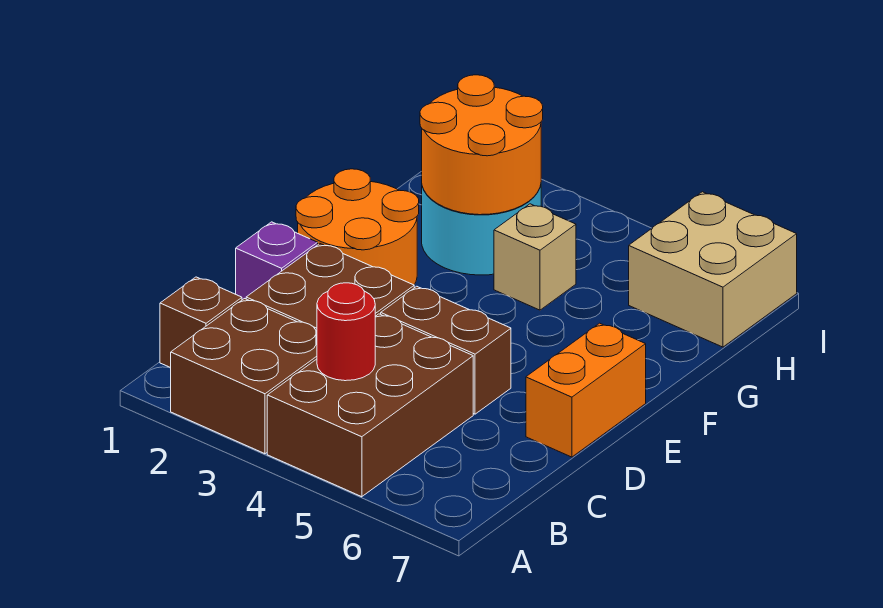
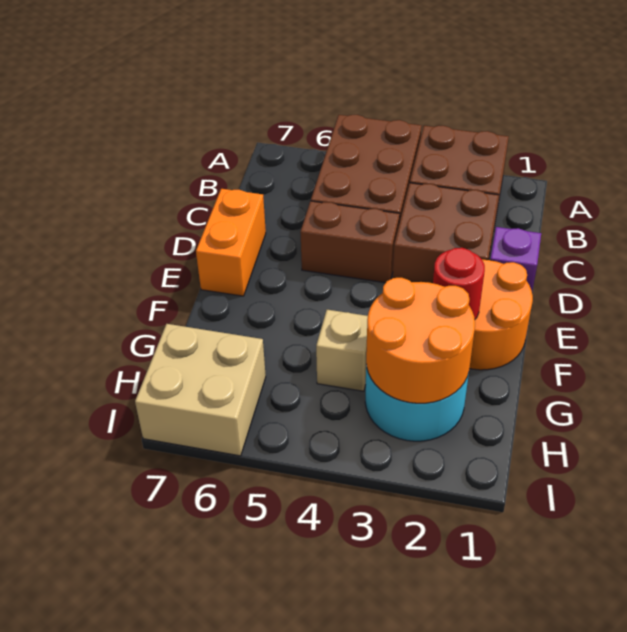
brown 1x1 brick [160,277,242,368] -> none
red 1x1 round brick [317,283,375,381] -> red 1x1 round brick moved to [433,248,485,319]

